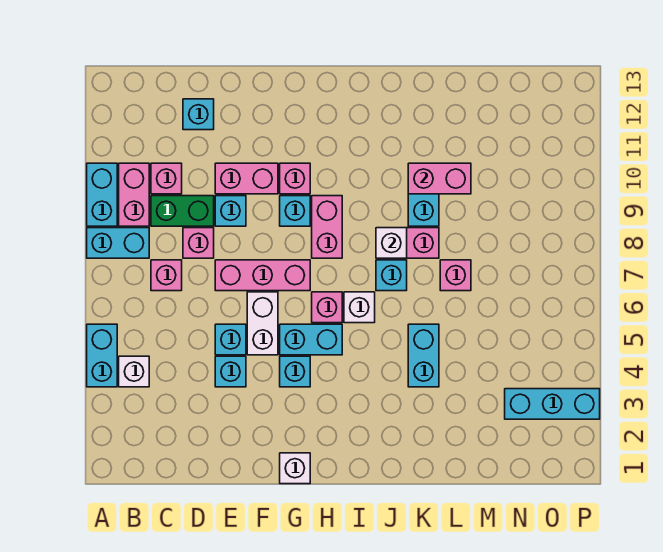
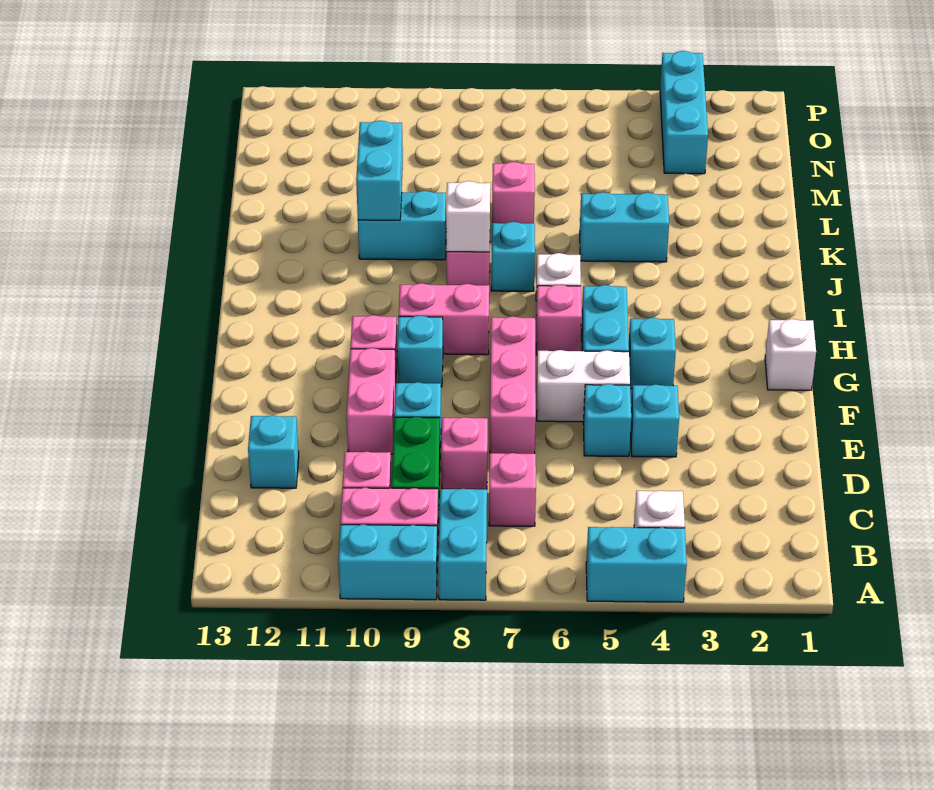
pink 1x2 brick [408,163,471,194] -> cyan 1x2 brick [356,120,403,220]

